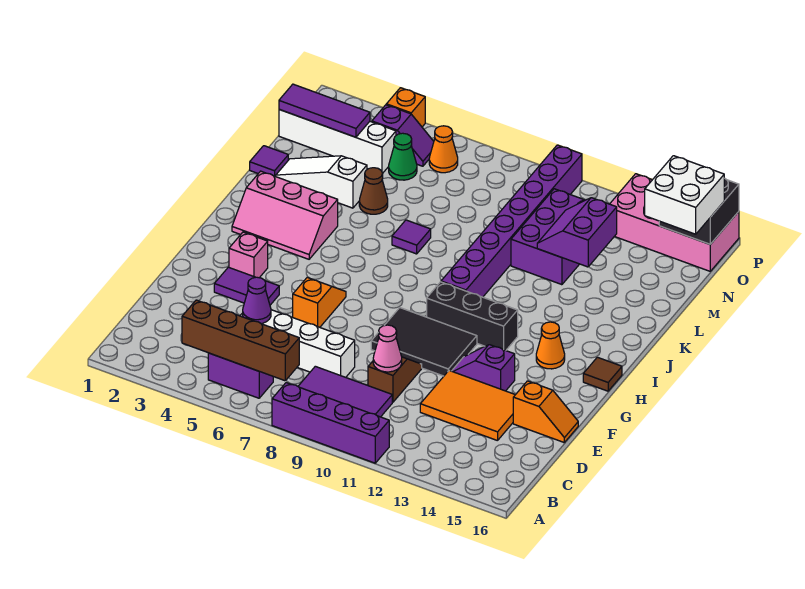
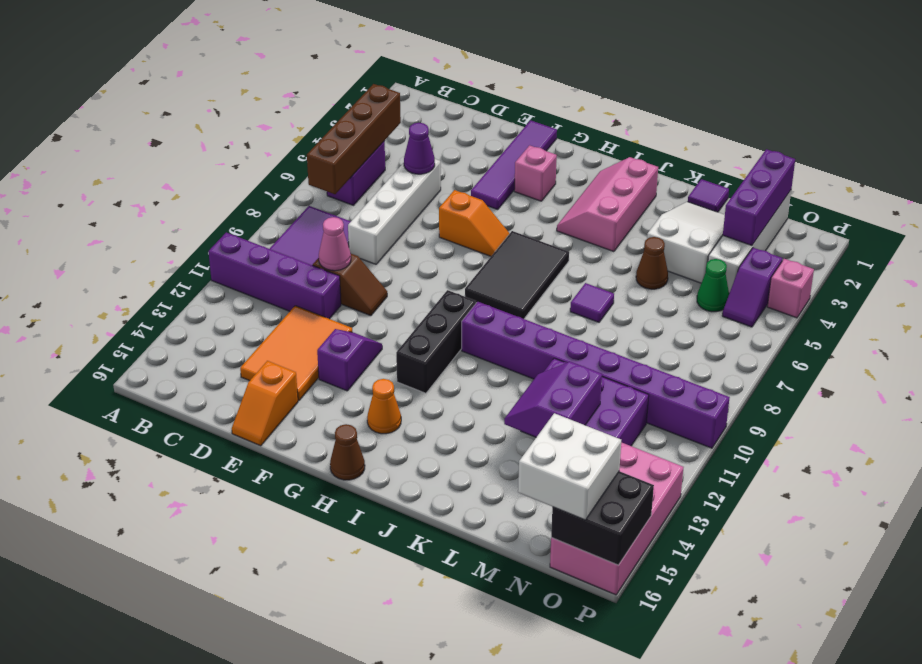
purple 1x4 brick [272,383,389,463] -> purple 1x4 brick turned to [208,232,341,319]
purple 1x2 tile [214,267,279,305] -> purple 1x4 tile [471,120,557,210]
black 2x3 tile [371,308,477,376] -> black 2x3 tile moved to [465,231,569,319]
brown 1x1 tile [583,357,622,391] -> brown 1x1 cone [330,424,365,480]
white 1x3 slope [276,156,367,208] -> white 2x3 slope [647,202,725,283]
purple 2x2 slope [537,198,617,267] -> purple 2x2 slope turned to [504,362,602,437]
purple 1x3 tile [279,84,370,137] -> purple 1x3 brick [723,149,795,246]
orange 1x1 cone [429,126,458,173] -> none
orange 1x1 brick [386,88,425,127] -> pink 1x1 brick [767,259,814,318]

